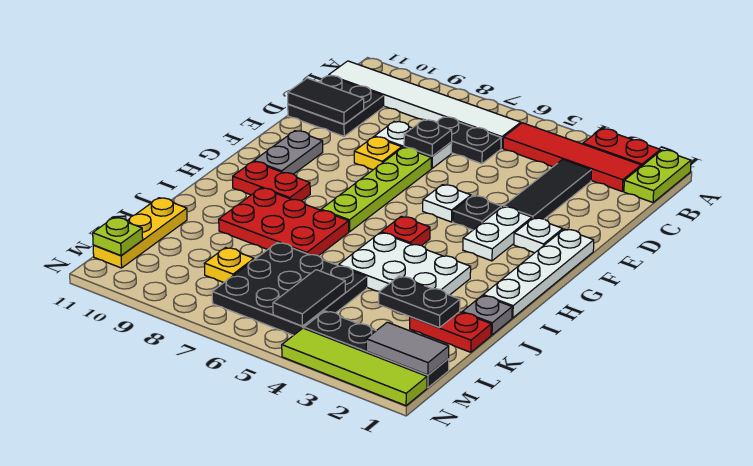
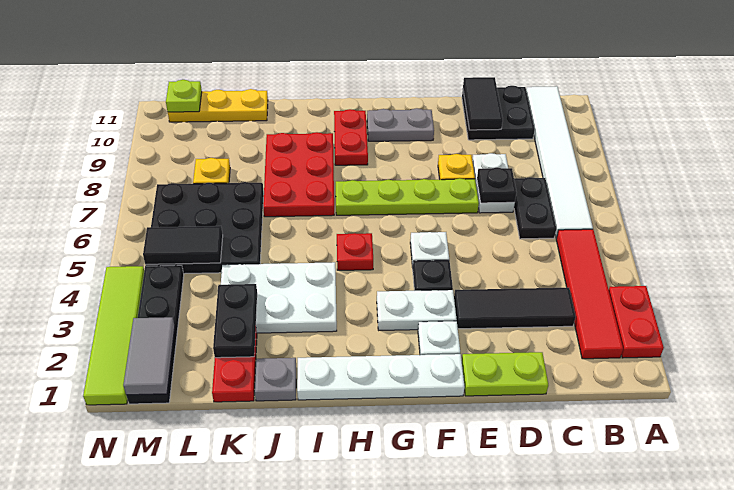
lime 1x2 plate [624,150,691,202] -> lime 1x2 plate moved to [462,352,548,396]
white 2x3 plate [339,233,471,295] -> white 2x3 plate turned to [221,262,337,333]

